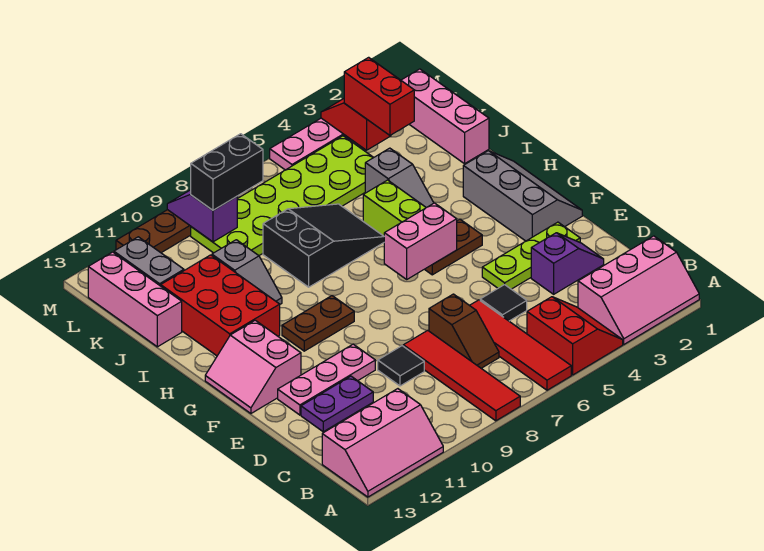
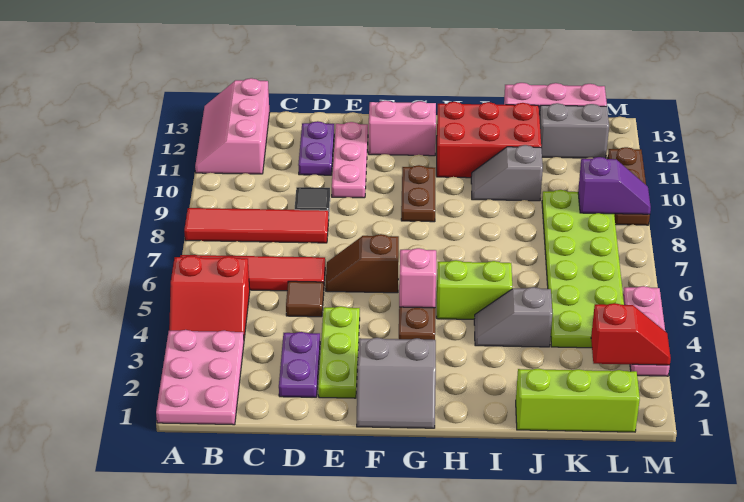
pink 2x3 slope [578,236,699,344] -> pink 2x3 plate [156,330,244,425]
brown 1x2 slope [429,294,499,368] -> brown 1x2 slope moved to [325,234,399,293]
purple 1x2 slope [531,233,604,294] -> purple 1x2 plate [279,332,320,397]
black 1x1 tile [480,285,527,321] -> brown 1x1 tile [286,281,324,317]
grey 2x3 slope [463,151,582,241] -> grey 2x2 slope [357,338,436,428]
pink 1x2 brick [384,203,457,279] -> pink 1x1 brick [399,248,436,308]
black 2x3 slope [263,204,384,287] -> none
pink 1x3 brick [401,69,489,164] -> lime 1x3 brick [516,368,640,432]
red 1x2 brick [344,57,414,135] -> none
black 1x2 brick [191,134,263,210] -> none

